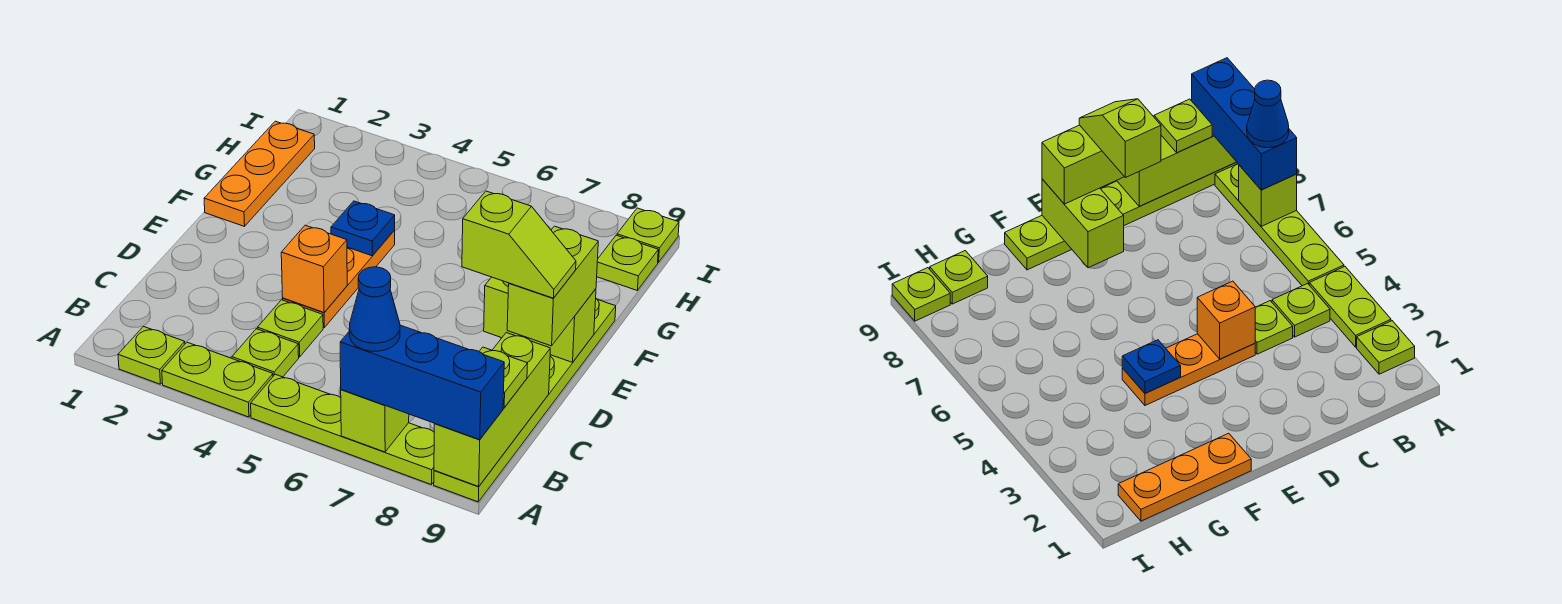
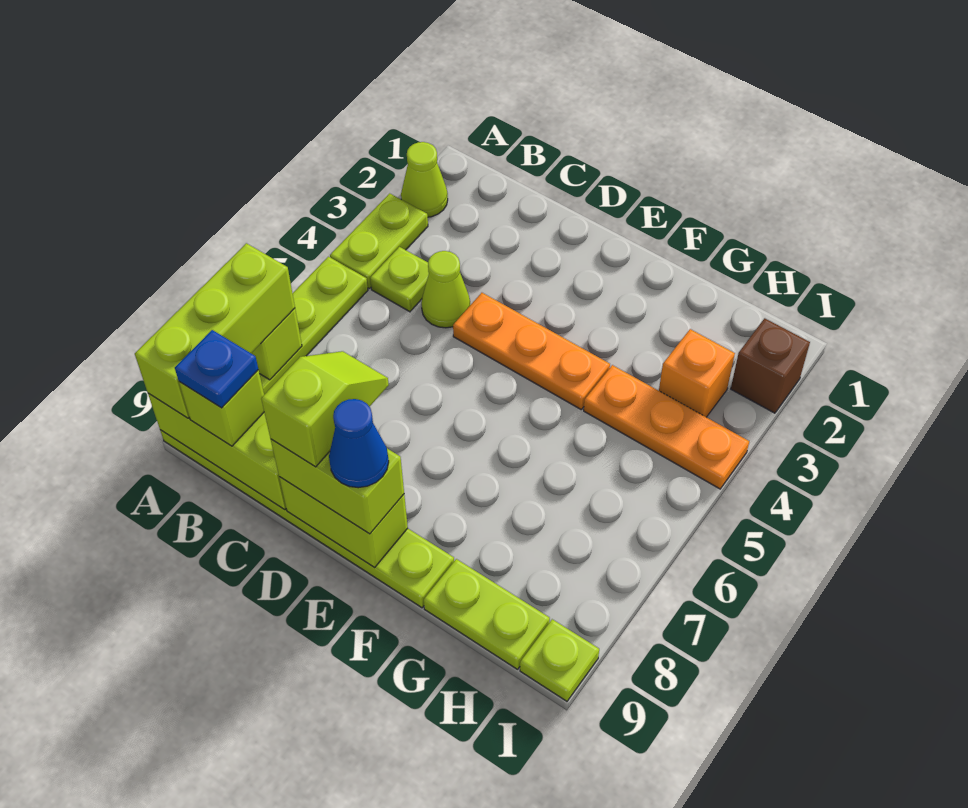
lime 1x1 plate [118,327,185,384] -> lime 1x1 cone [401,142,448,217]
blue 1x3 brick [340,325,504,440] -> lime 1x3 brick [135,243,295,418]
blue 1x1 cone [349,267,400,351] -> blue 1x1 cone moved to [329,399,389,488]
lime 1x1 plate [479,347,528,408] -> lime 1x1 brick [179,370,264,446]
lime 1x1 plate [258,300,323,357] -> lime 1x1 cone [421,251,470,328]
orange 1x1 brick [281,225,347,312] -> orange 1x1 brick moved to [659,329,735,417]
lime 1x2 slope [462,191,576,298] -> lime 1x2 slope turned to [261,351,389,467]
lime 1x2 brick [484,277,596,362] -> lime 1x2 brick turned to [279,477,408,568]
orange 1x3 plate [204,121,315,226] -> orange 1x3 plate moved to [584,365,749,489]
blue 1x1 plate [331,201,395,256] -> blue 1x1 plate moved to [175,330,258,408]
lime 1x1 plate [597,235,658,290] -> lime 1x2 plate [424,559,550,669]
none -> brown 1x1 brick [731,318,810,413]

